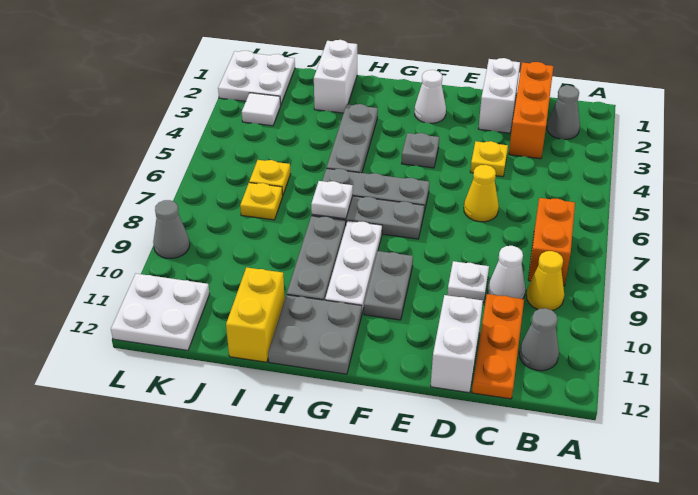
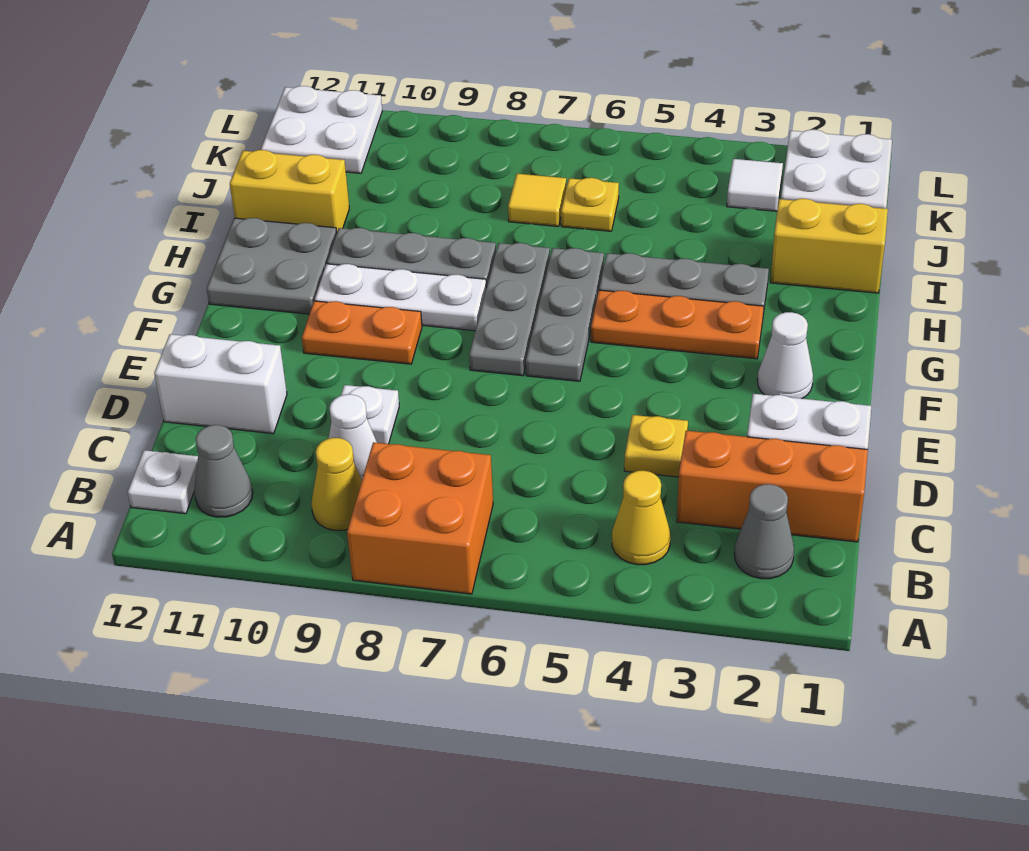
orange 1x2 brick [528,198,575,286] -> orange 2x2 brick [347,442,493,594]
orange 1x3 plate [472,294,524,399] -> orange 1x3 plate moved to [591,290,764,359]
yellow 1x1 cone [464,165,499,222] -> yellow 1x1 cone moved to [612,471,670,565]
grey 1x1 plate [402,133,439,168] -> none
grey 1x2 plate [364,251,413,320] -> orange 1x2 plate [302,301,422,364]
white 1x1 plate [311,181,353,219] -> white 1x1 plate moved to [128,450,198,514]
white 1x2 brick [314,40,357,113] -> yellow 1x2 brick [770,199,888,293]
yellow 1x1 plate [240,183,283,220] -> yellow 1x1 tile [508,174,566,226]
grey 1x1 cone [153,200,190,258] -> none

